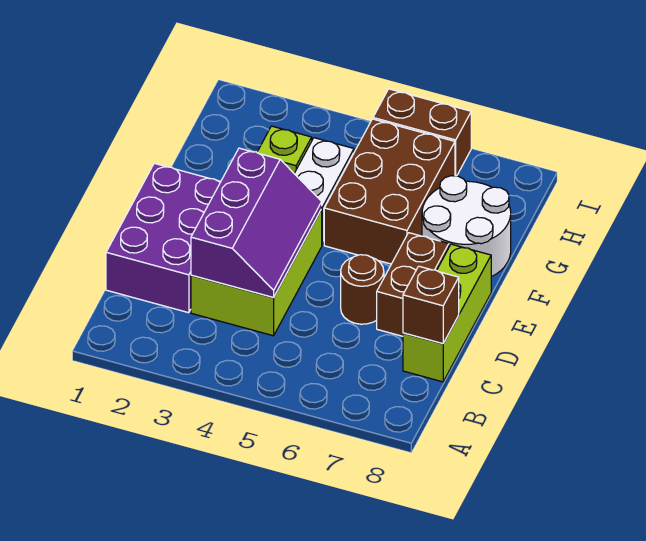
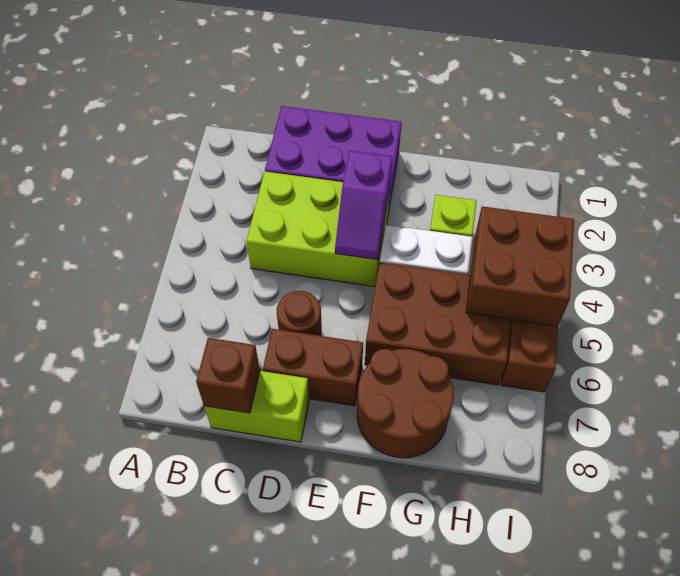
purple 2x3 slope [191,148,322,298] -> purple 1x2 slope [335,151,392,260]
lime 1x3 brick [403,244,491,382] -> lime 1x2 brick [204,371,309,442]
white 2x2 round brick [422,176,511,277] -> brown 2x2 round brick [357,349,454,458]
none -> brown 2x2 brick [466,206,574,326]

